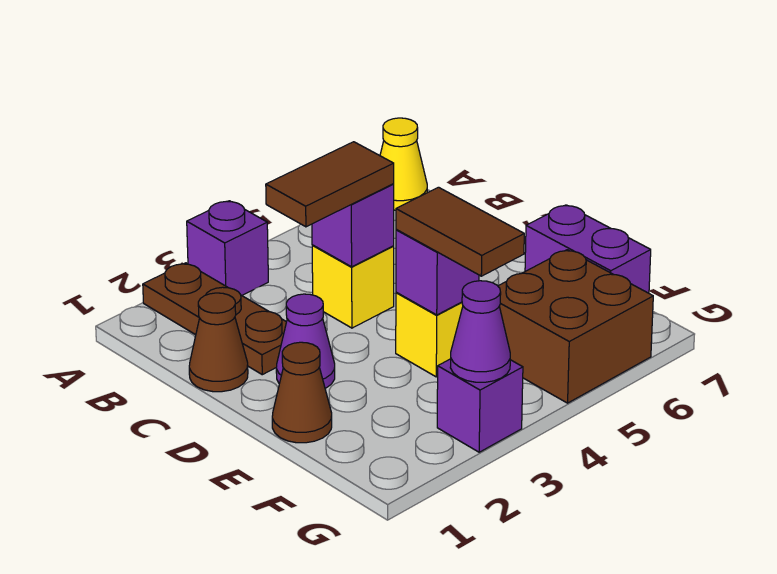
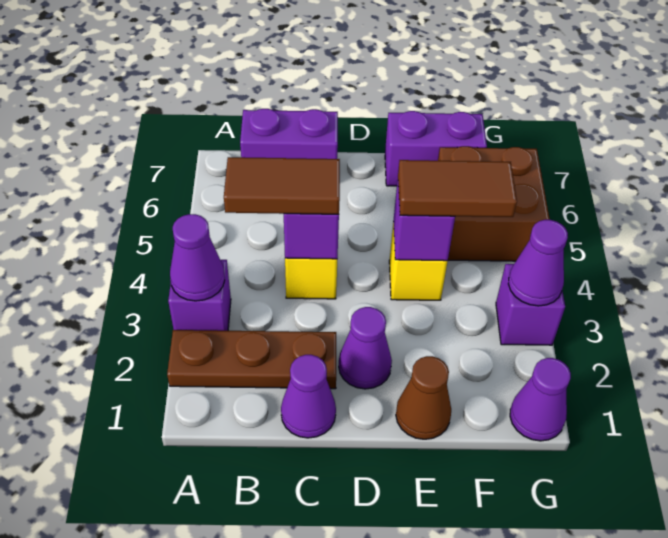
none -> purple 1x1 cone [170,214,225,301]
yellow 1x1 cone [380,118,427,210] -> none
none -> purple 1x2 brick [240,109,338,159]
brown 1x1 cone [189,293,248,392] -> purple 1x1 cone [281,355,336,438]
brown 1x2 tile [266,142,394,227] -> brown 1x2 tile turned to [224,157,340,214]
none -> purple 1x1 cone [510,358,571,441]

